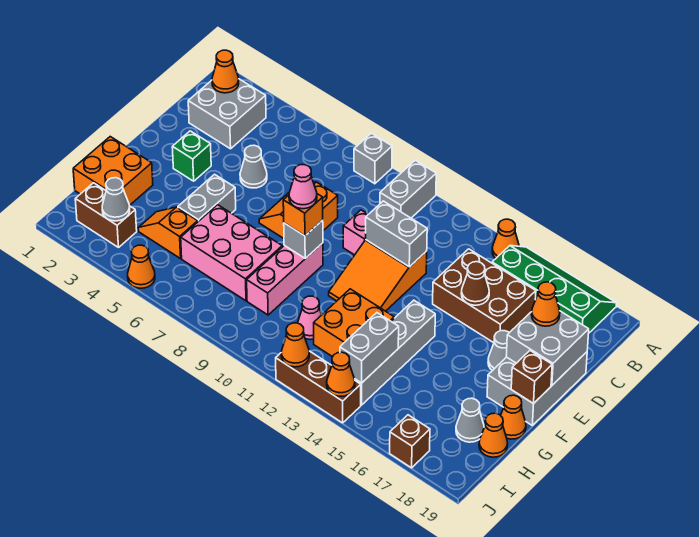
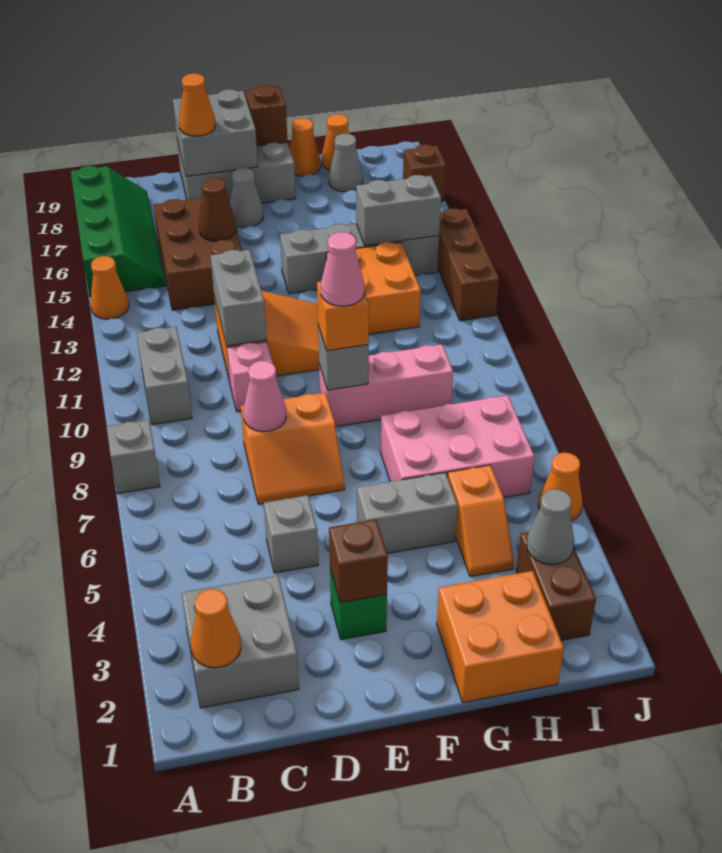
grey 1x2 brick [380,160,436,218] -> grey 1x2 brick turned to [137,327,192,425]
green 2x4 slope [492,246,616,333] -> green 2x4 slope turned to [71,166,165,297]
grey 1x1 cone [240,145,267,188] -> grey 1x1 brick [264,495,318,573]
none -> brown 1x1 brick [329,519,388,603]
pink 2x3 brick [181,205,282,301] -> pink 2x3 brick turned to [381,395,534,497]
pink 1x1 cone [298,296,322,340] -> pink 1x1 cone moved to [243,361,286,432]
orange 1x1 cone [281,323,309,367] -> none
orange 1x1 cone [327,352,355,396] -> none

